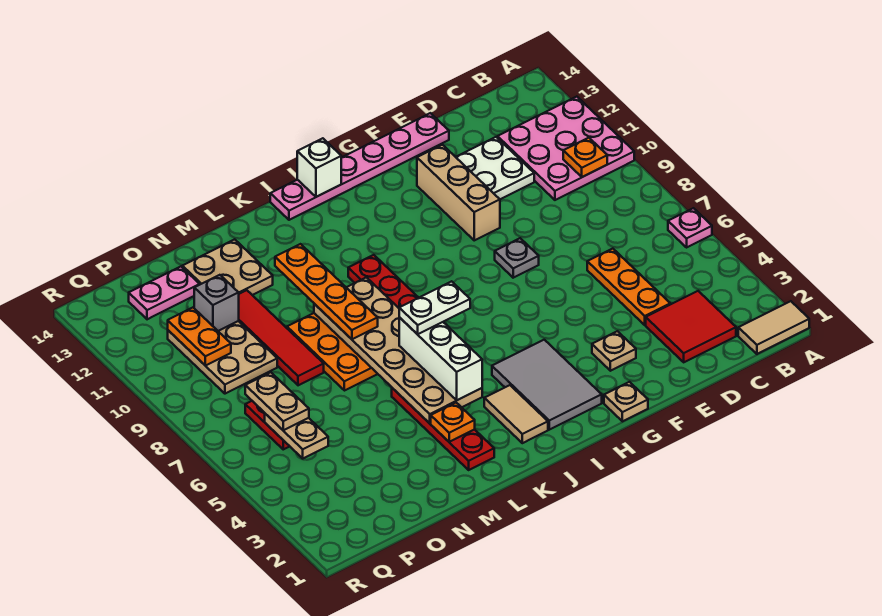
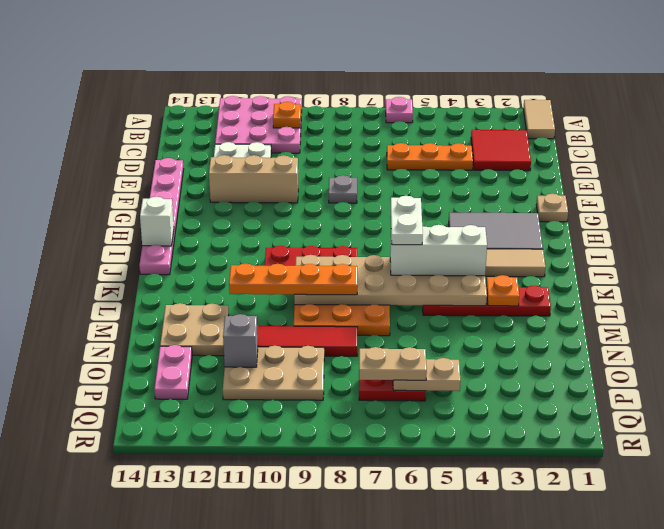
tan 1x1 plate [592,331,636,371] -> none
orange 1x2 plate [168,308,231,366] -> none

